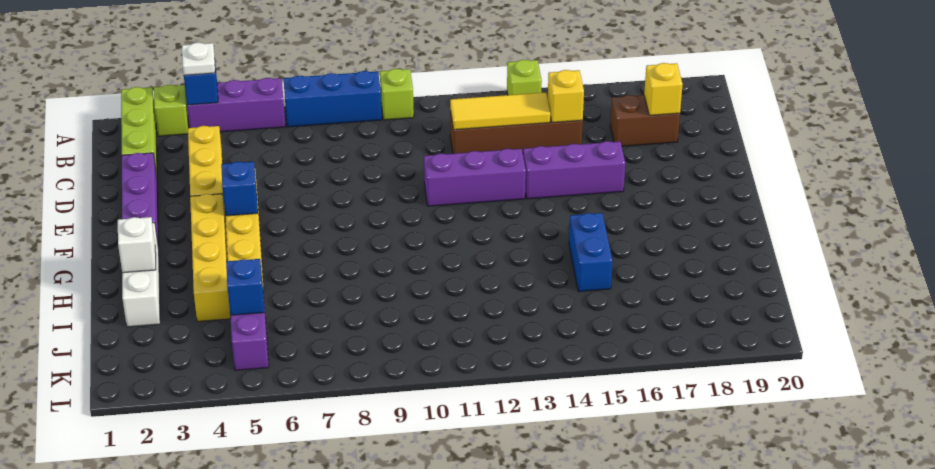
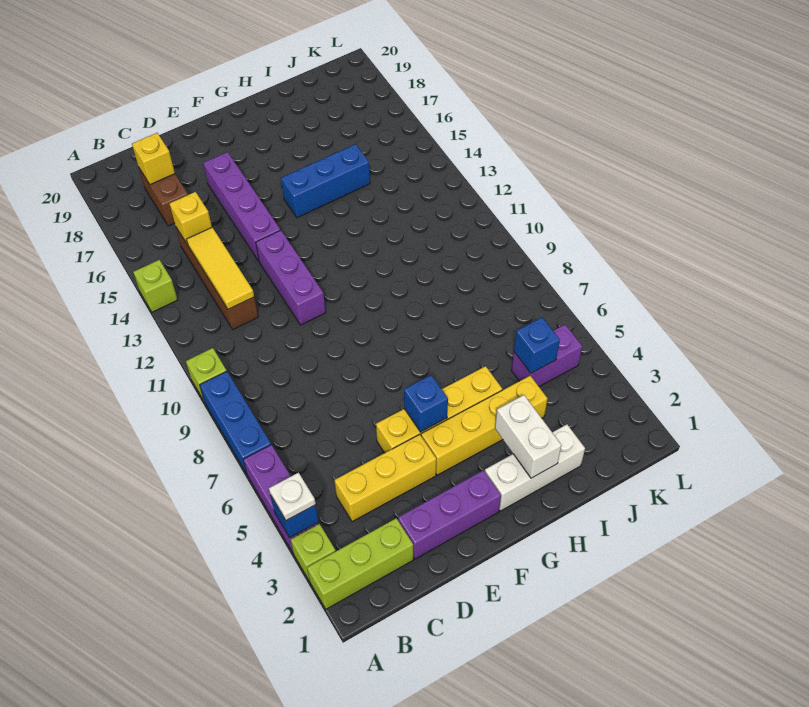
purple 1x3 brick [523,141,625,199] -> purple 1x4 brick [203,152,280,261]
white 1x1 brick [118,217,156,273] -> white 1x2 brick [495,395,562,478]
blue 1x2 brick [569,213,612,292] -> blue 1x3 brick [281,144,370,218]

